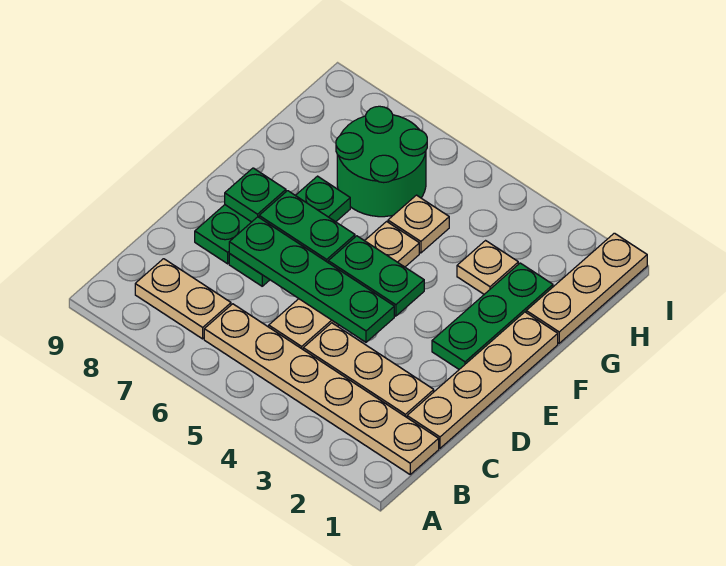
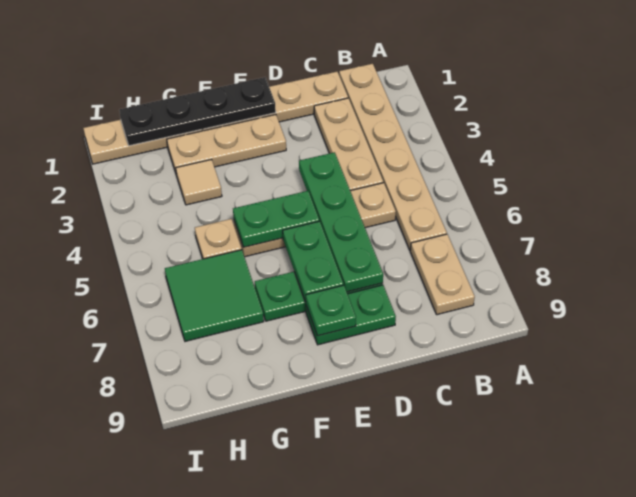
none -> black 1x4 plate [119,77,276,146]
green 1x3 plate [432,263,553,369] -> tan 1x3 plate [167,115,286,175]
green 1x2 plate [328,236,424,316] -> green 1x2 plate turned to [233,191,319,247]
tan 1x1 plate [457,241,518,294] -> tan 1x1 tile [176,159,222,205]
green 2x2 round brick [336,106,427,217] -> green 2x2 tile [165,250,264,341]

